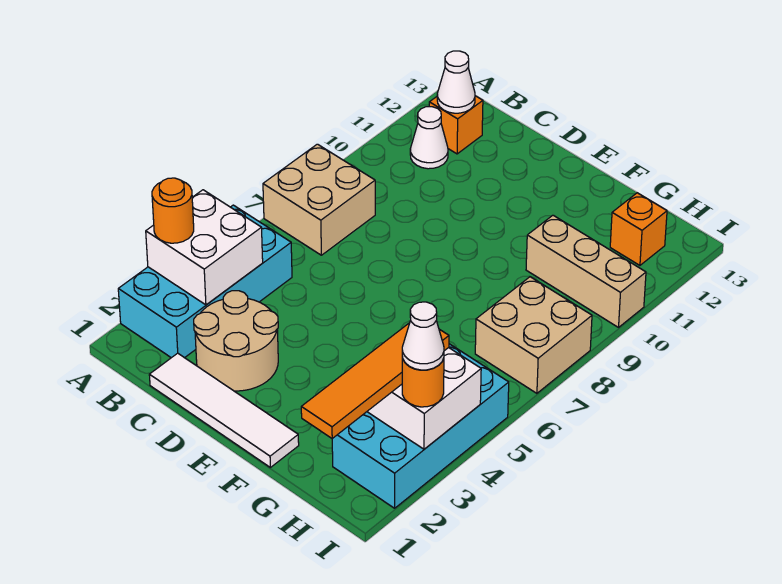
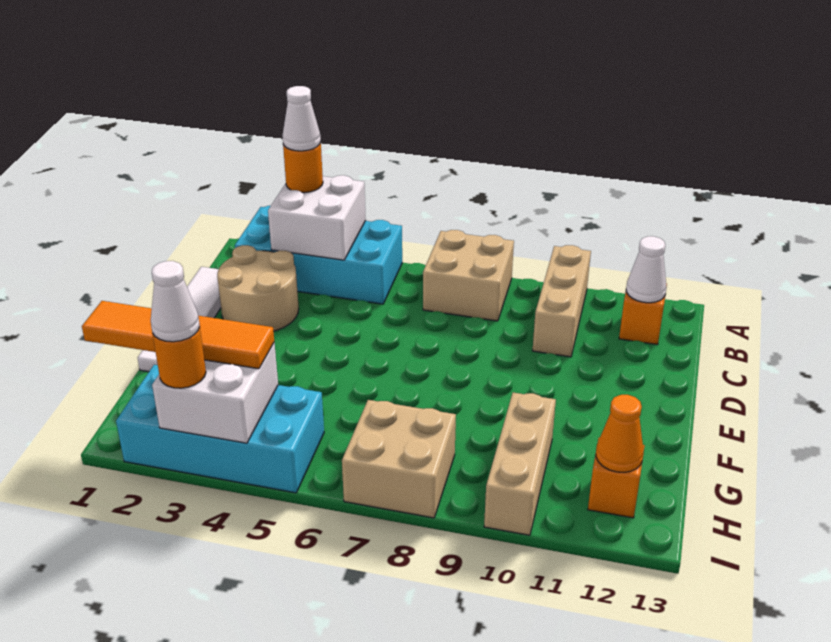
none -> tan 1x3 brick [532,245,591,357]
white 1x1 cone [410,107,448,169] -> white 1x1 cone moved to [282,86,321,151]
none -> orange 1x1 cone [596,395,644,472]

